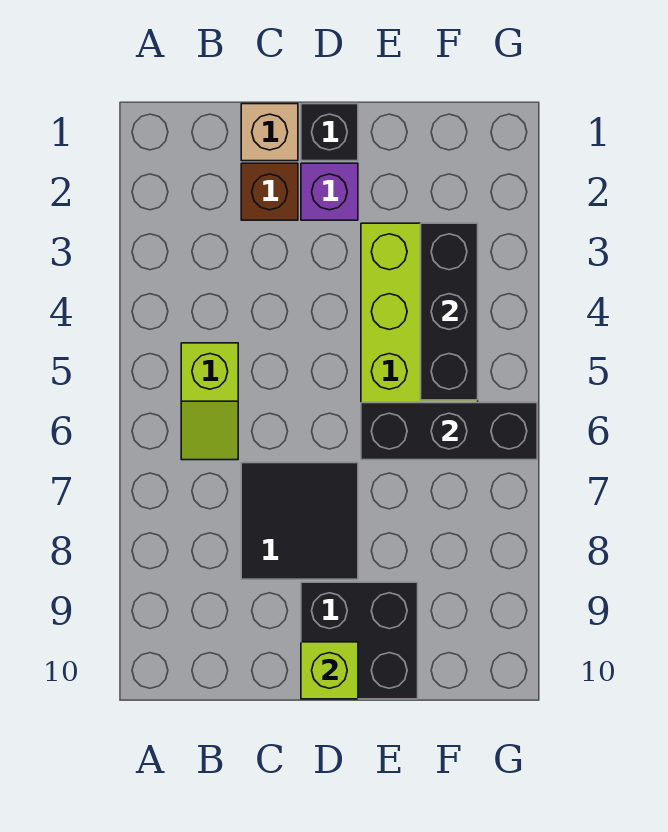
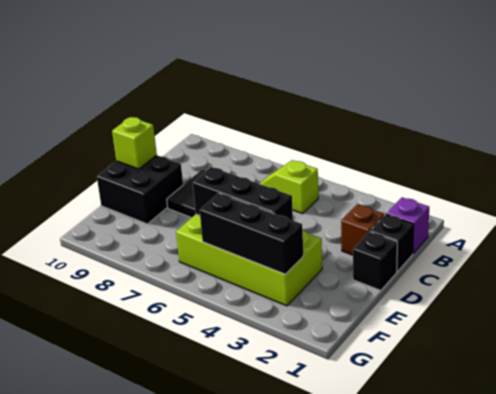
tan 1x1 brick [241,104,298,161] -> black 1x1 brick [370,214,414,272]
purple 1x1 brick [301,163,358,220] -> purple 1x1 brick moved to [387,197,429,253]
black 1x3 brick [361,403,537,460] -> black 1x3 brick turned to [193,167,293,220]

